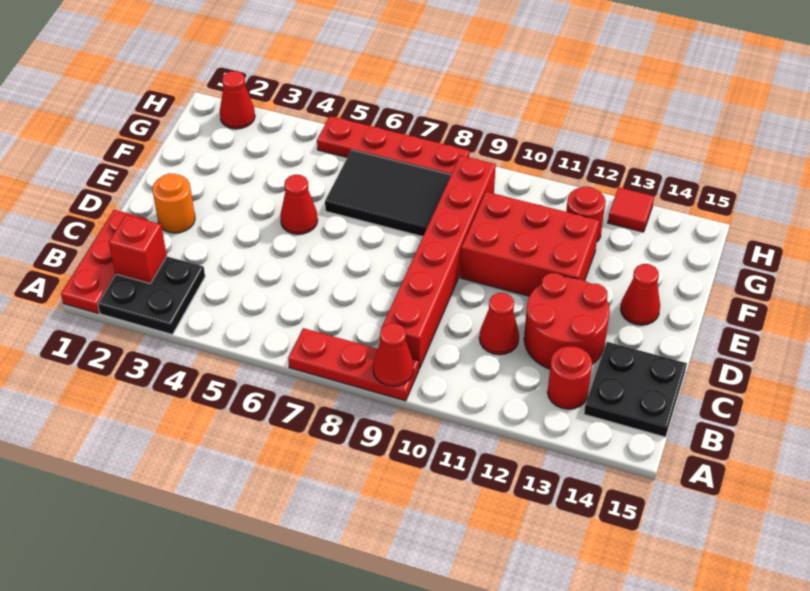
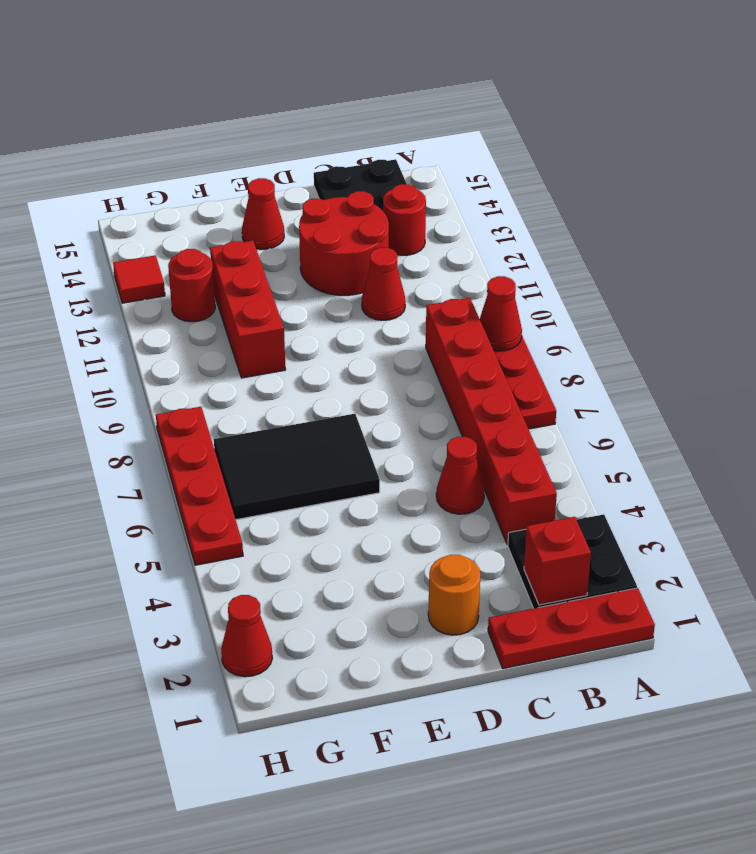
red 1x6 brick [382,155,496,368] -> red 1x6 brick turned to [426,298,557,545]
red 1x1 cone [280,175,318,234] -> red 1x1 cone moved to [436,437,484,514]
red 2x3 brick [461,192,600,296] -> red 1x3 brick [210,241,286,378]
black 2x3 tile [325,150,451,237] -> black 2x3 tile turned to [214,414,380,520]

